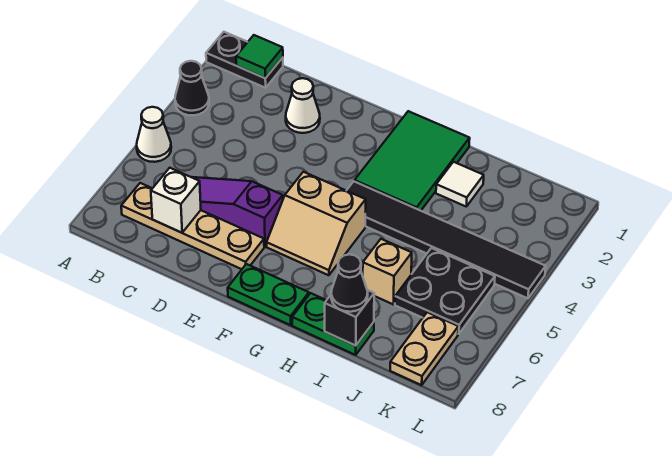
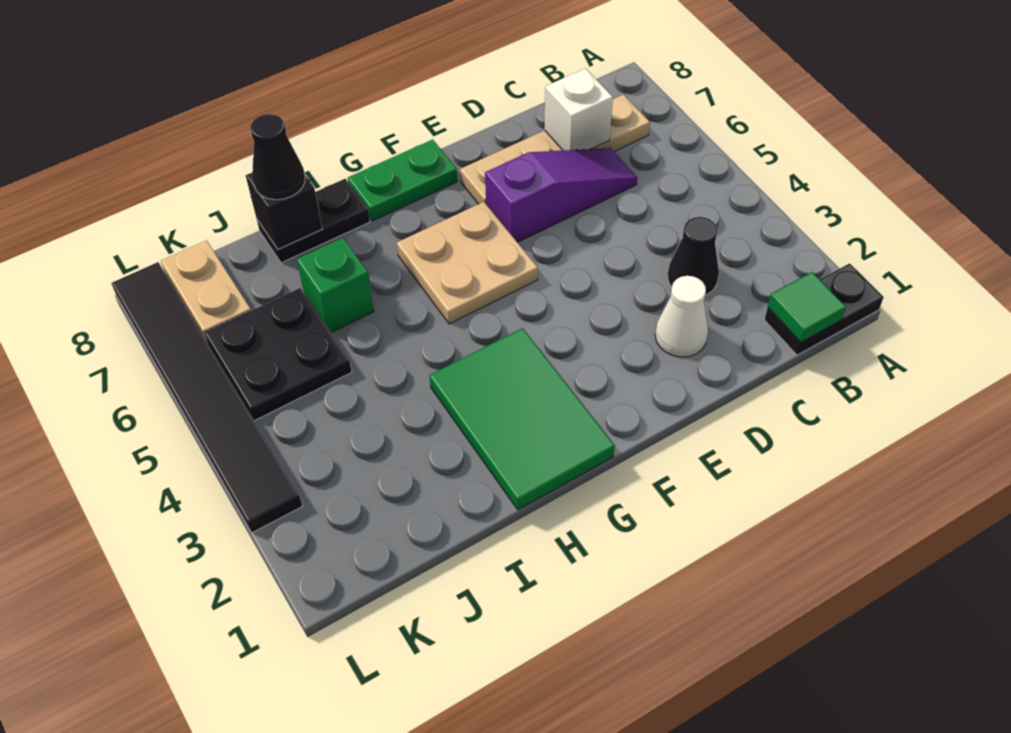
black 1x1 cone [175,61,209,115] -> black 1x1 cone moved to [667,217,719,295]
white 1x1 cone [137,107,171,162] -> none
tan 2x2 slope [267,172,366,275] -> tan 2x2 plate [397,202,538,324]
black 1x6 tile [346,181,546,298] -> black 1x6 tile turned to [111,262,302,533]
green 1x2 plate [292,293,374,355] -> black 1x2 plate [257,179,370,263]
white 1x1 tile [436,162,484,206] -> none
tan 1x1 brick [363,239,412,304] -> green 1x1 brick [297,238,374,332]

